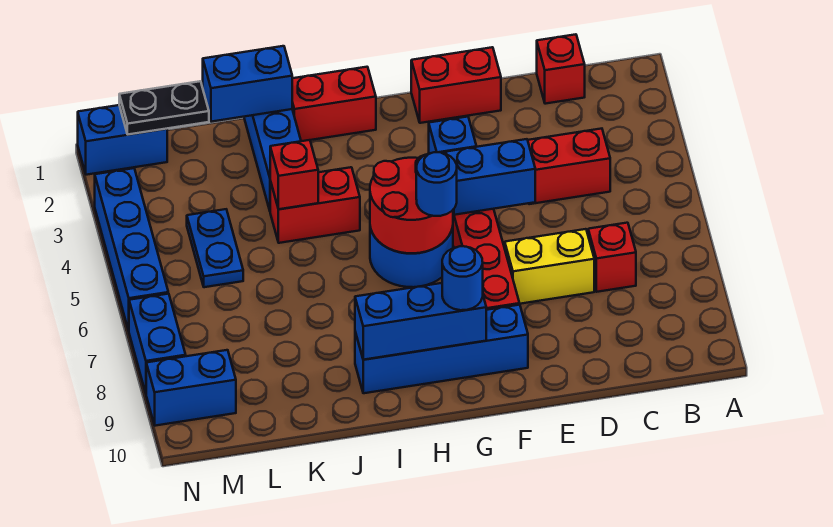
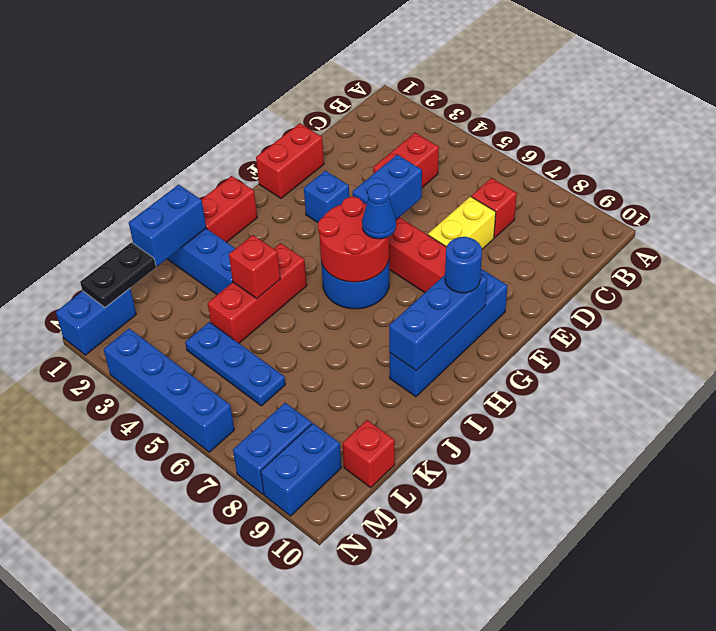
red 1x1 brick [537,34,585,104] -> red 1x1 brick moved to [343,420,395,488]
blue 1x1 round brick [416,152,457,216] -> blue 1x1 cone [362,184,396,239]
red 1x2 brick [270,167,360,243] -> red 1x3 brick [208,243,307,343]
blue 1x2 plate [187,209,243,287] -> blue 1x3 plate [185,322,285,406]
blue 1x2 brick [129,294,186,393] -> blue 1x2 brick turned to [233,403,312,494]

